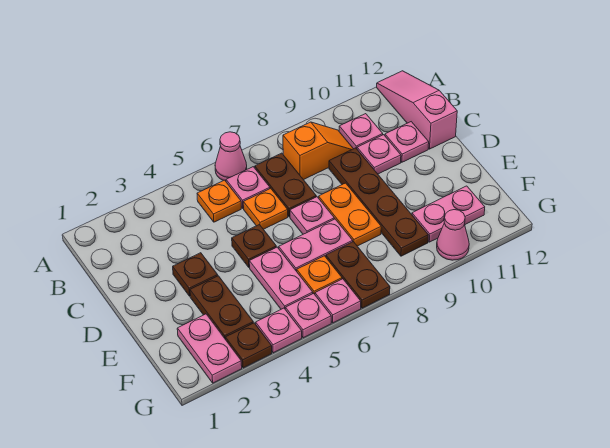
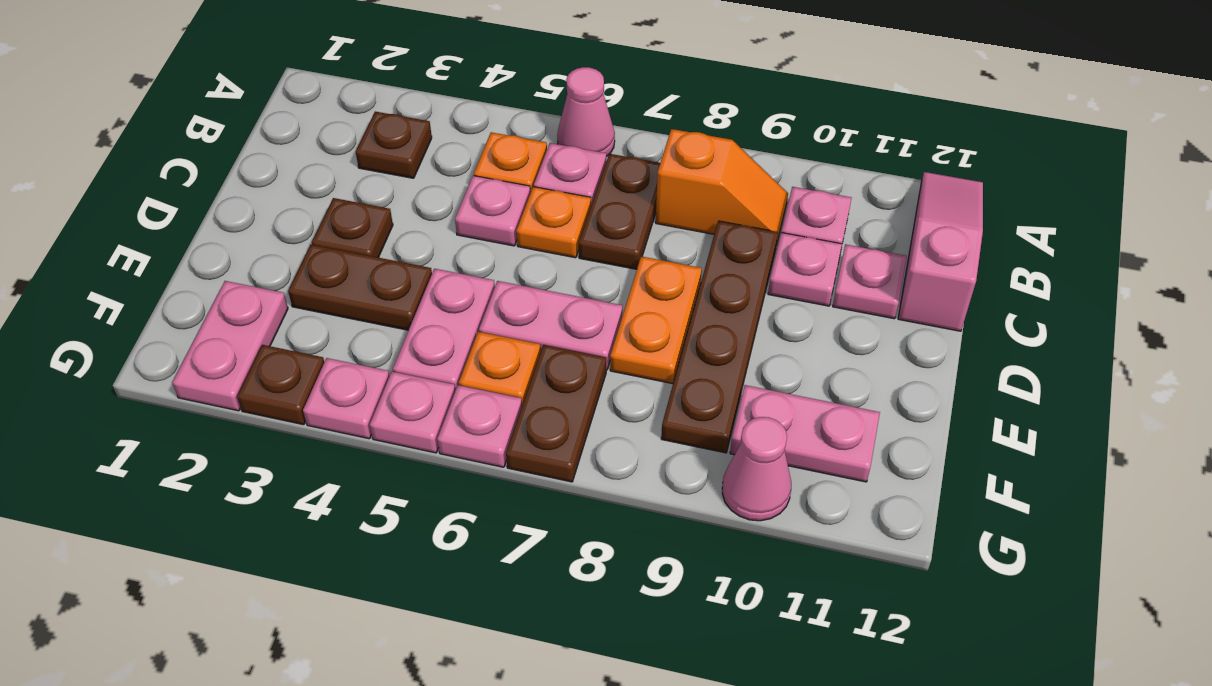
brown 1x1 plate [232,225,276,267] -> brown 1x1 plate moved to [356,112,432,178]
pink 1x1 plate [290,197,334,234] -> pink 1x1 plate moved to [455,176,530,246]
brown 1x2 plate [190,276,253,340] -> brown 1x2 plate turned to [288,245,432,330]

